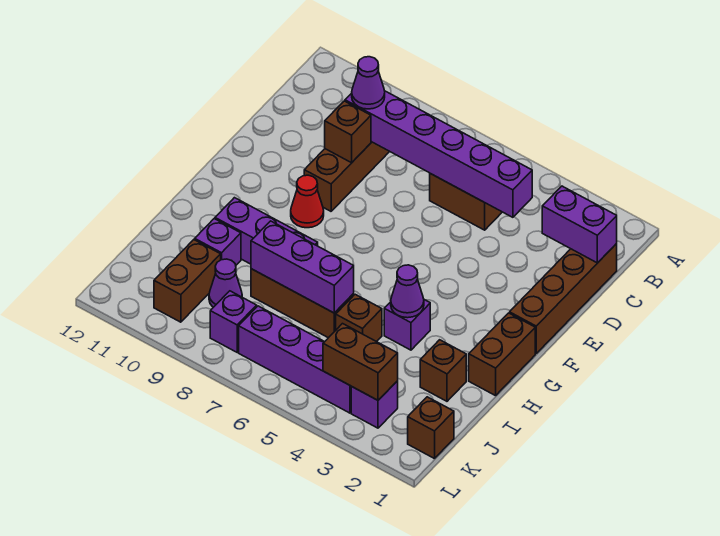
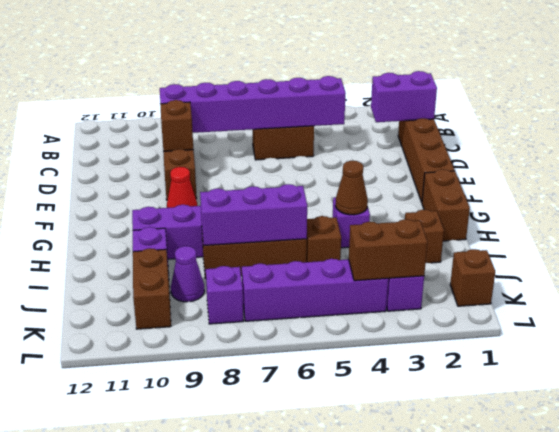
purple 1x1 cone [352,57,385,109] -> none
purple 1x1 cone [391,265,424,318] -> brown 1x1 cone [336,161,368,215]

